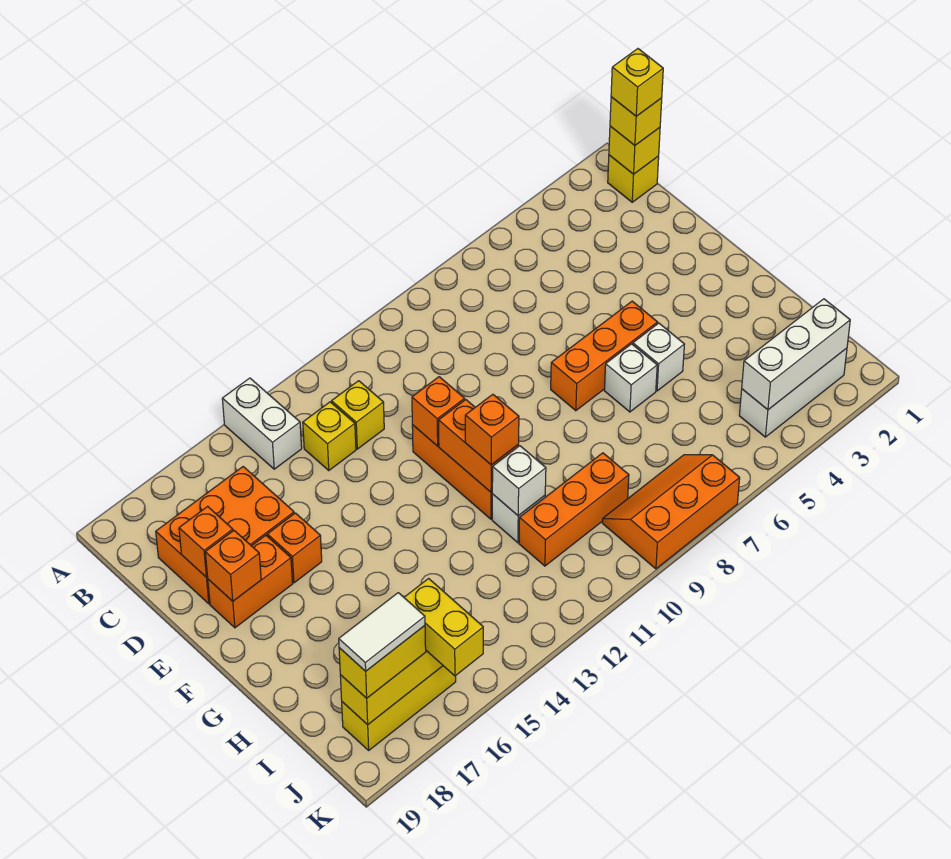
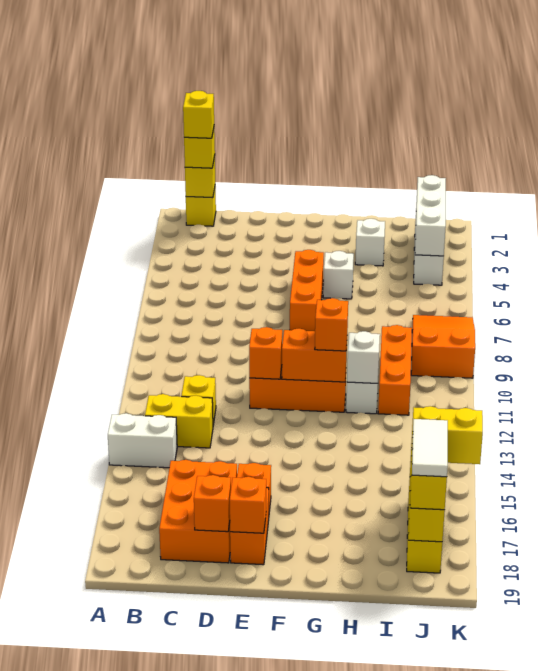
yellow 1x1 brick [303,402,356,470] -> yellow 1x2 brick [145,394,213,448]
white 1x1 brick [605,344,657,412] -> white 1x1 brick moved to [355,219,385,266]
orange 2x3 slope [602,455,740,569] -> orange 2x3 slope turned to [411,315,475,378]

